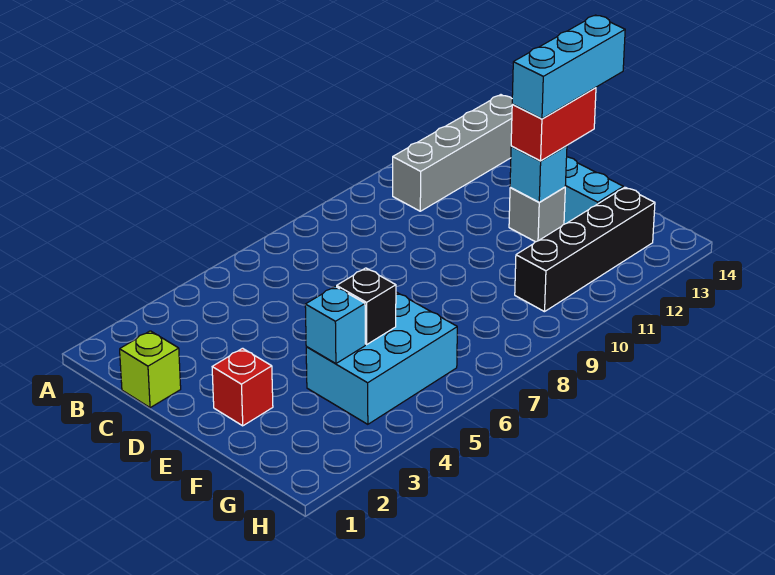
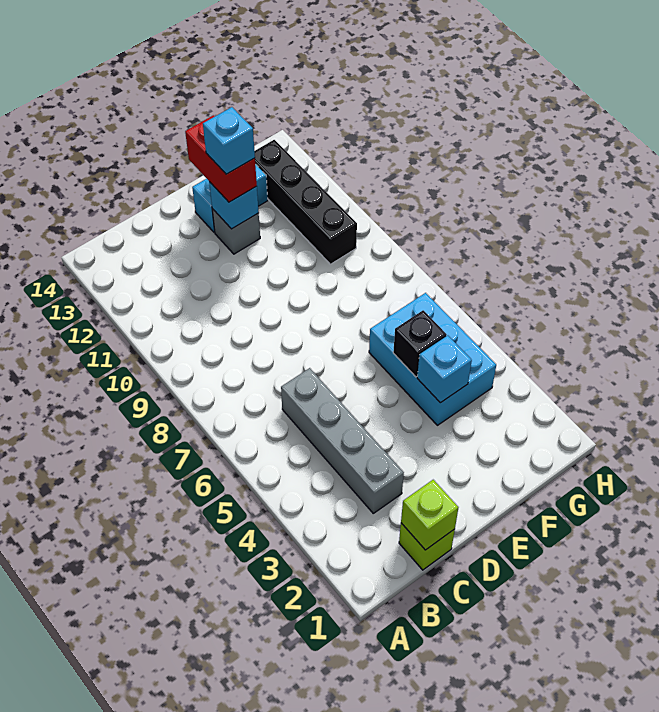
grey 1x4 brick [393,95,513,211] -> grey 1x4 brick moved to [281,368,404,513]
none -> lime 1x1 brick [401,480,458,550]
red 1x1 brick [212,348,273,426] -> none
cyan 1x3 brick [512,15,625,119] -> cyan 1x1 brick [203,107,255,174]

